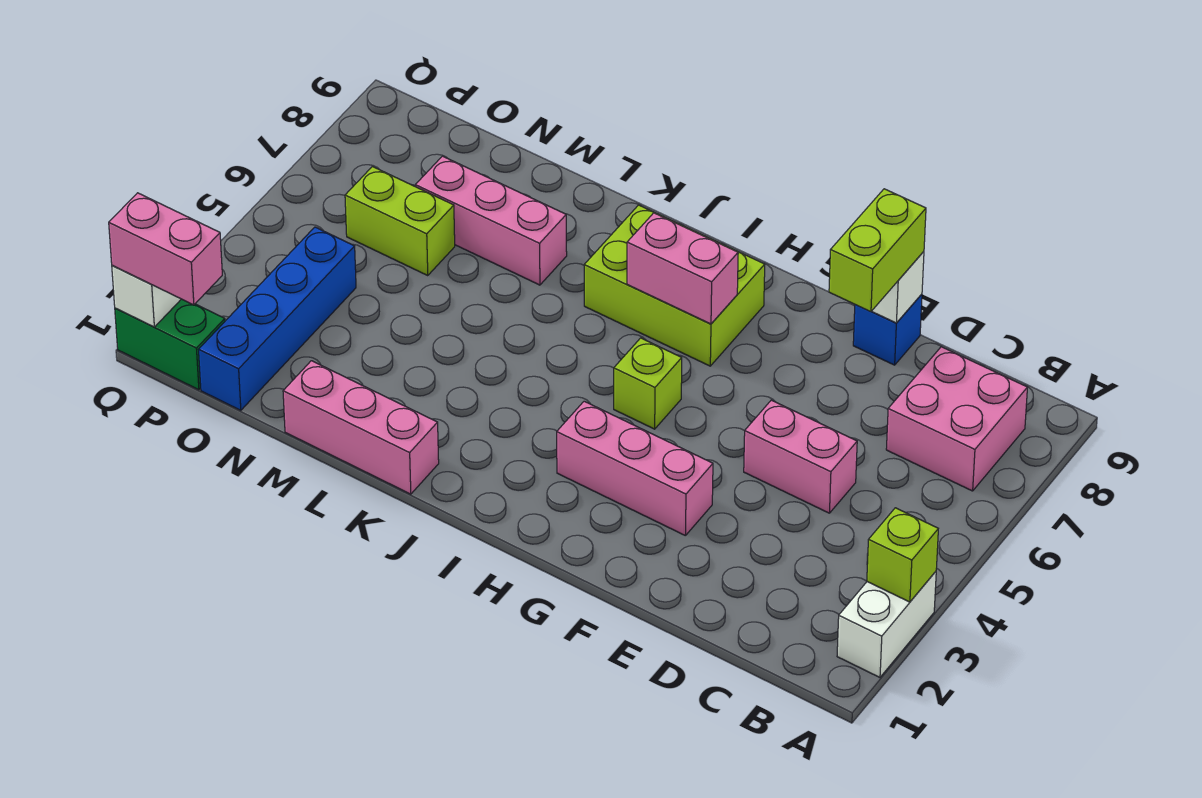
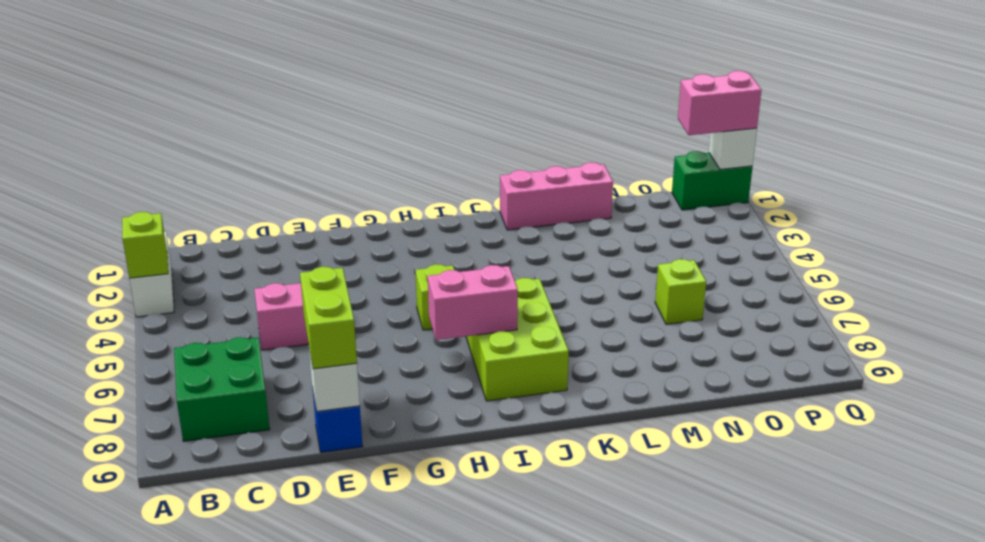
pink 2x2 brick [886,347,1027,491] -> green 2x2 brick [174,337,270,441]
pink 1x3 brick [557,401,713,536] -> none
lime 2x3 brick [584,205,765,366] -> lime 2x3 brick turned to [466,278,569,401]
pink 1x3 brick [415,156,567,285] -> none
lime 1x2 brick [345,167,455,275] -> lime 1x1 brick [655,259,706,325]
blue 1x4 brick [199,227,356,410] -> none

